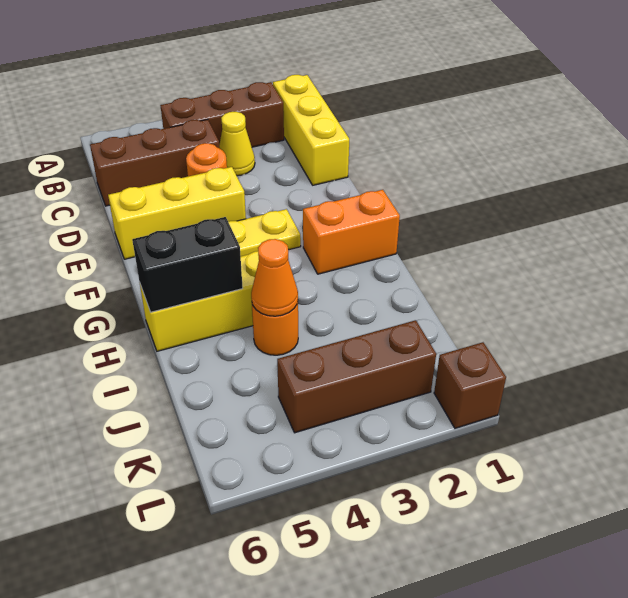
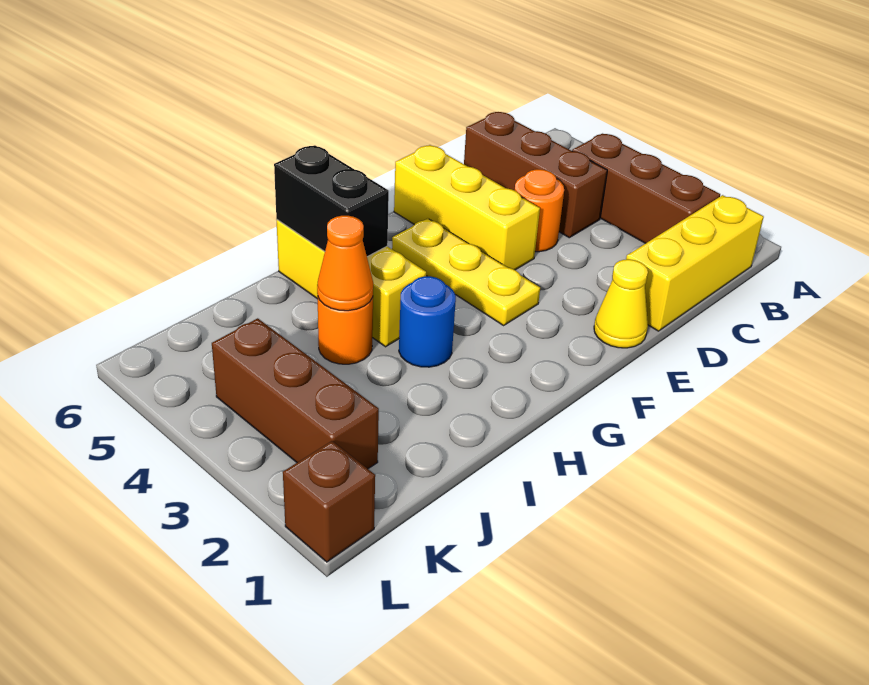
yellow 1x1 cone [219,112,255,176] -> yellow 1x1 cone moved to [594,259,648,348]
orange 1x2 brick [303,190,400,274] -> none
none -> blue 1x1 round brick [399,276,456,367]

